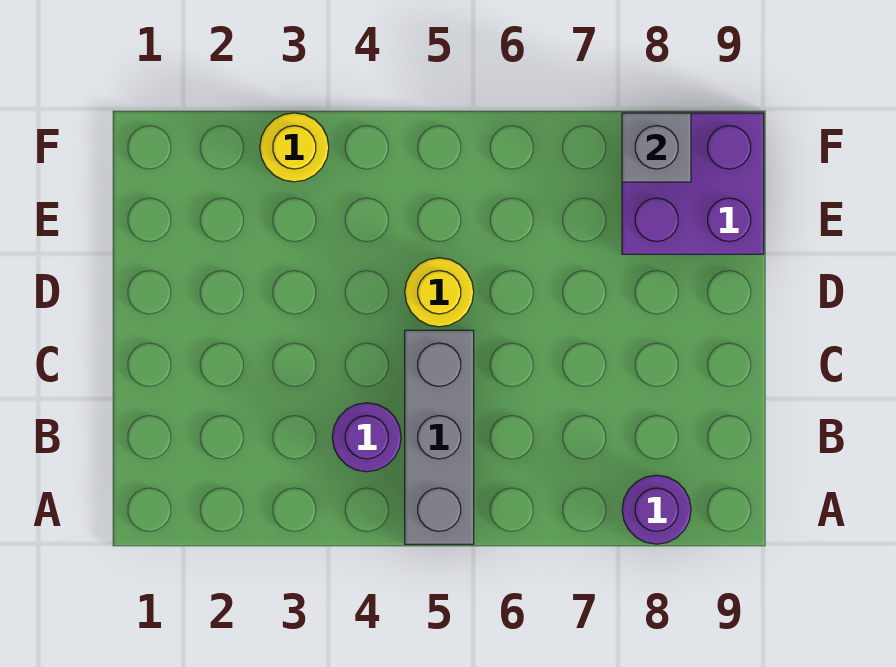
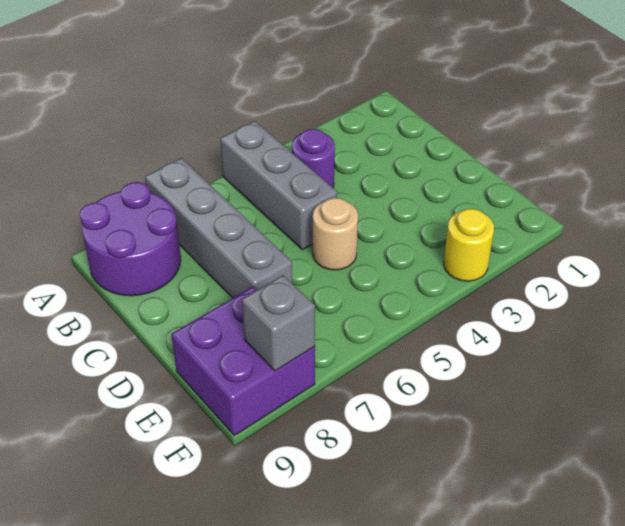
none -> grey 1x4 brick [145,158,292,298]
purple 1x1 round brick [622,475,691,544] -> purple 2x2 round brick [80,182,181,296]
yellow 1x1 round brick [405,258,474,327] -> tan 1x1 round brick [313,198,358,270]

